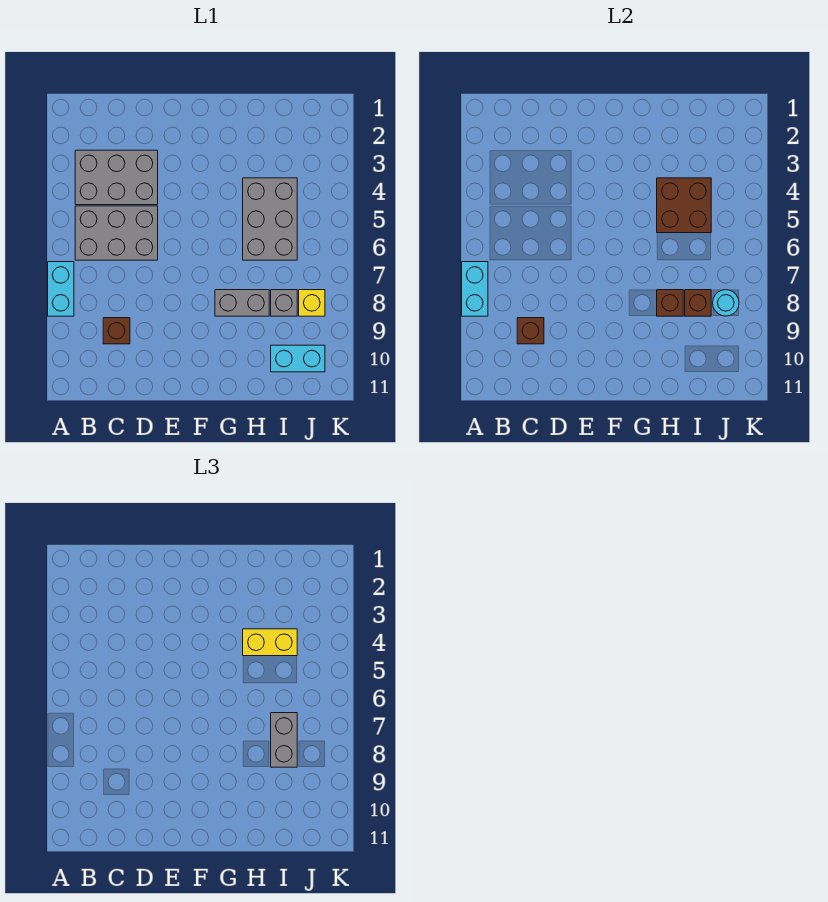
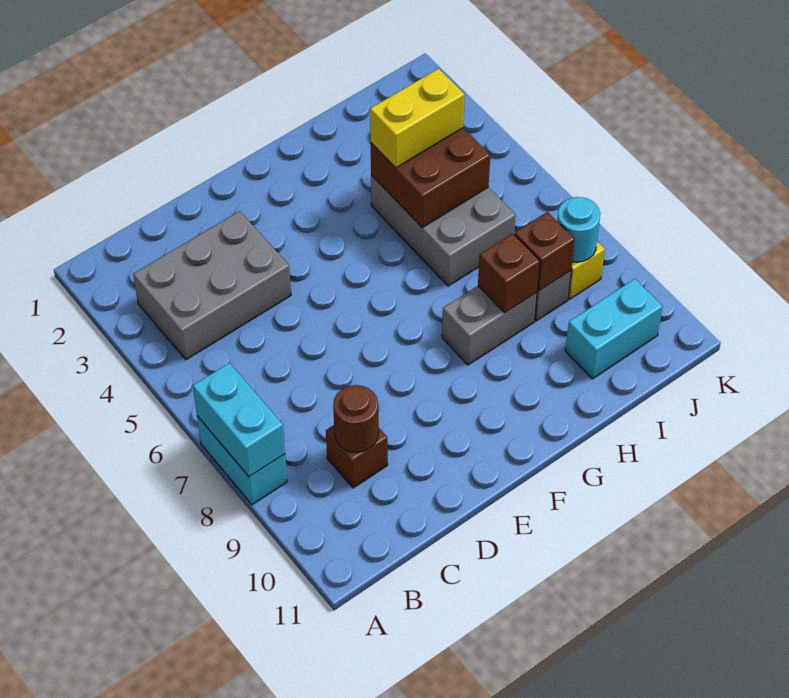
grey 2x3 brick [75,206,158,260] -> none
brown 1x1 brick [517,318,544,344] -> brown 1x1 round brick [333,385,379,452]
grey 1x2 brick [271,713,297,767] -> none

